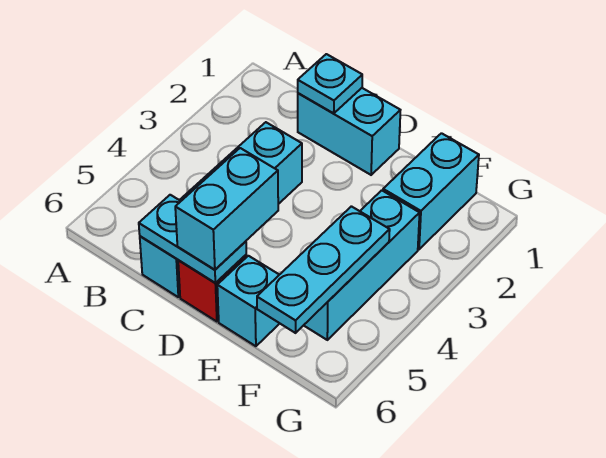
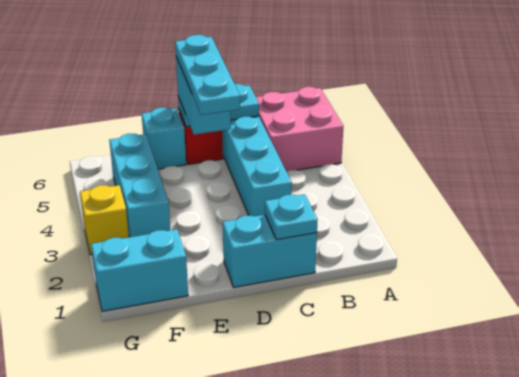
none -> pink 2x2 brick [256,87,343,172]
cyan 1x2 brick [383,133,479,249] -> cyan 1x2 brick turned to [91,229,188,312]
cyan 1x3 plate [257,206,390,333] -> cyan 1x3 plate moved to [175,35,240,115]
none -> yellow 1x1 brick [80,185,129,255]

